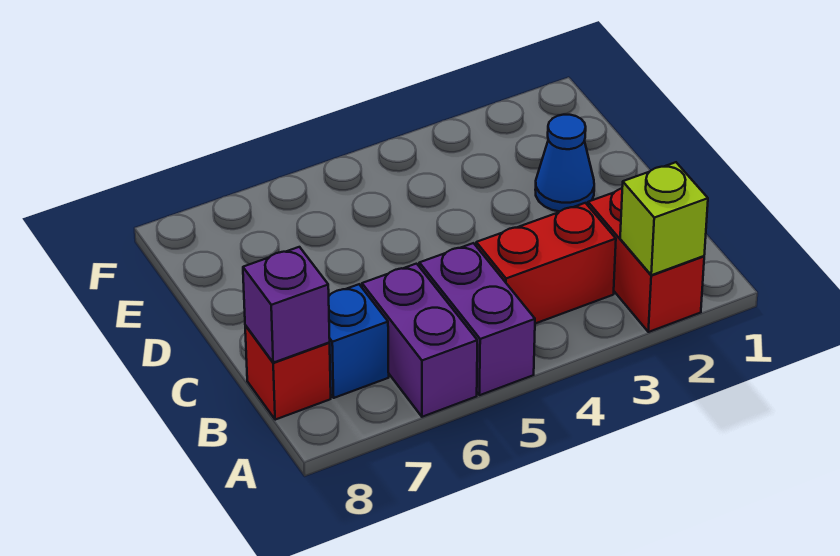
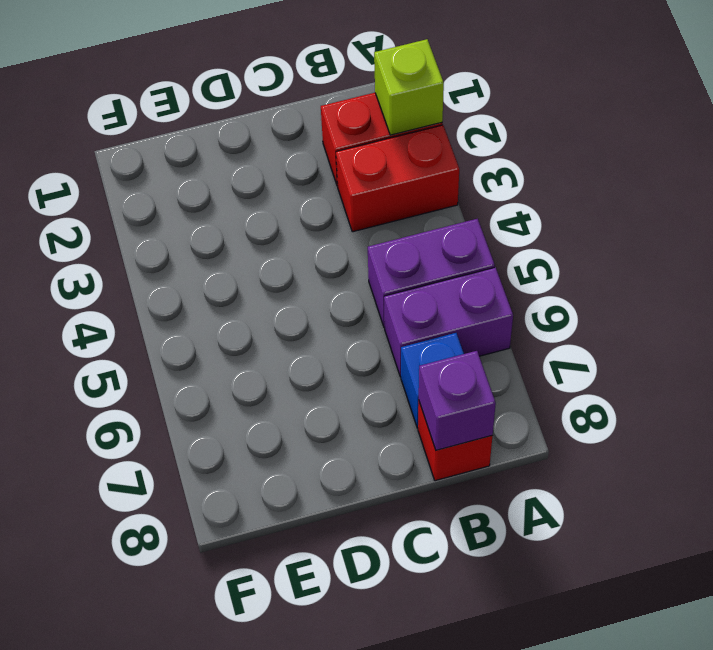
red 1x2 brick [476,203,616,324] -> red 1x2 brick turned to [336,125,459,232]
blue 1x1 cone [535,115,594,212] -> none

